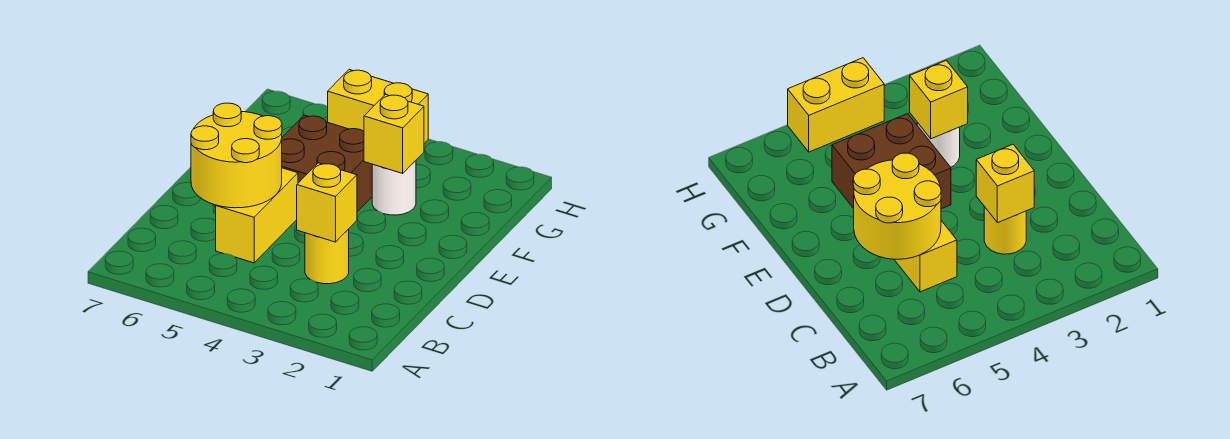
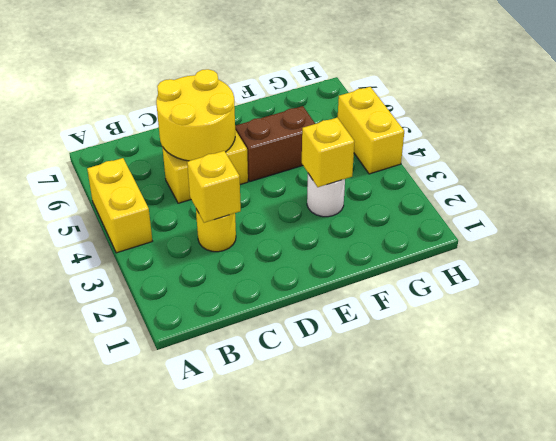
none -> yellow 1x2 brick [87,158,152,253]
brown 2x2 brick [282,115,372,212] -> brown 1x2 brick [235,106,315,181]

